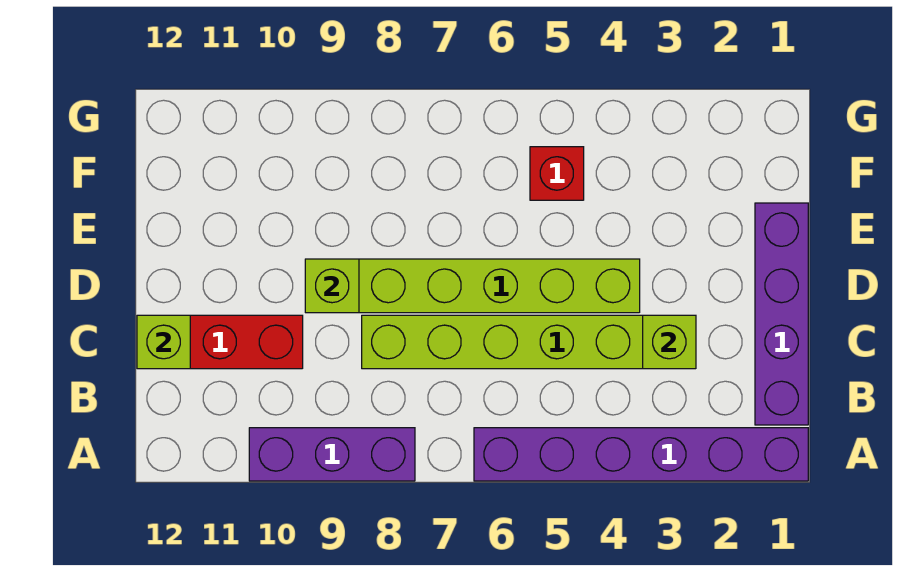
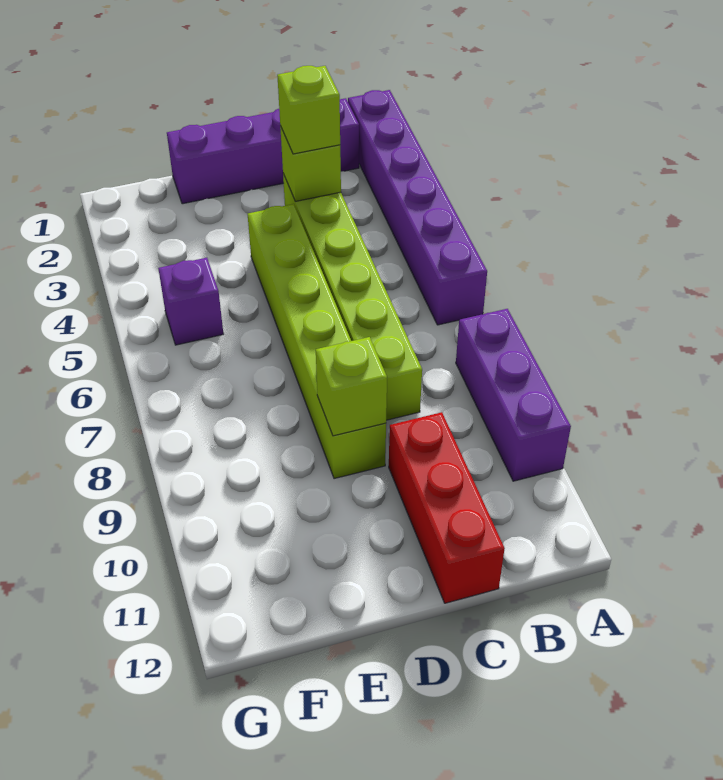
lime 1x1 brick [137,315,190,369] -> lime 1x1 brick moved to [277,66,340,154]
red 1x1 brick [530,147,584,200] -> purple 1x1 brick [158,258,223,345]

